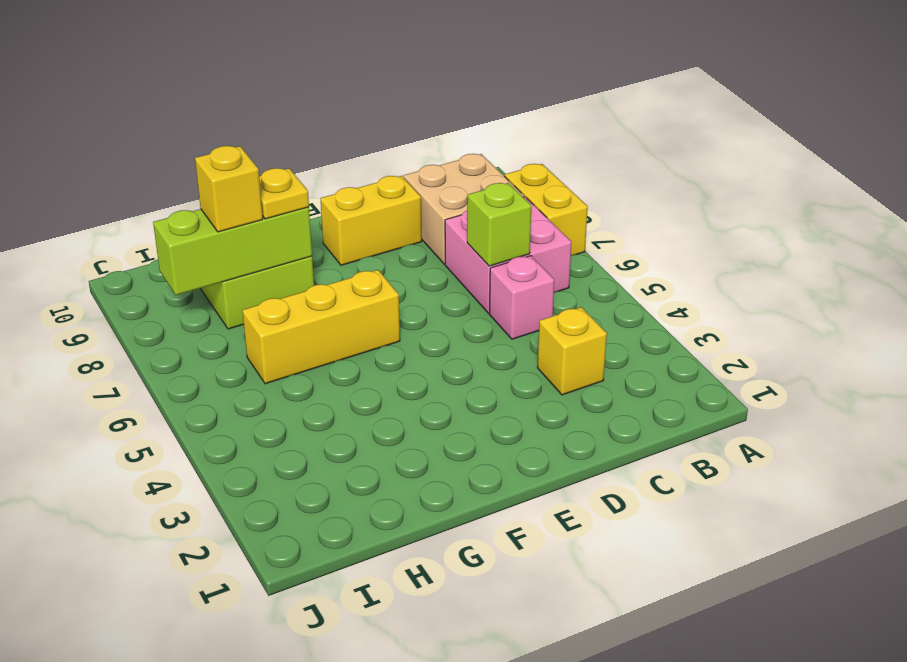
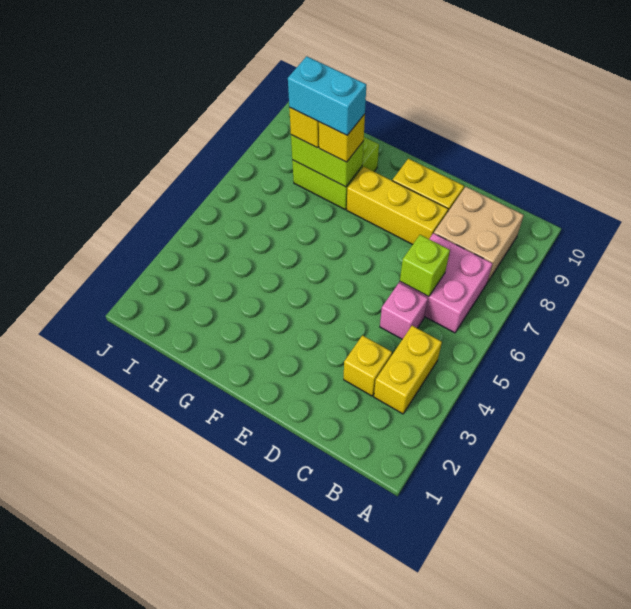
yellow 1x2 brick [505,164,588,256] -> yellow 1x2 brick moved to [374,326,442,414]
yellow 1x3 brick [242,270,400,384] -> yellow 1x3 brick moved to [347,167,448,244]
lime 1x3 brick [153,207,312,295] -> lime 1x2 brick [291,135,364,187]
yellow 1x1 plate [259,168,309,219] -> yellow 1x1 brick [319,114,365,162]
none -> cyan 1x2 brick [288,56,366,135]

